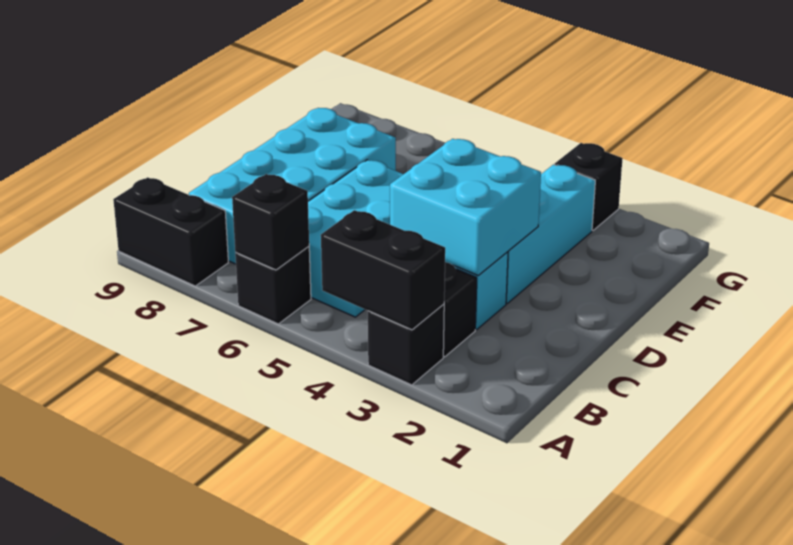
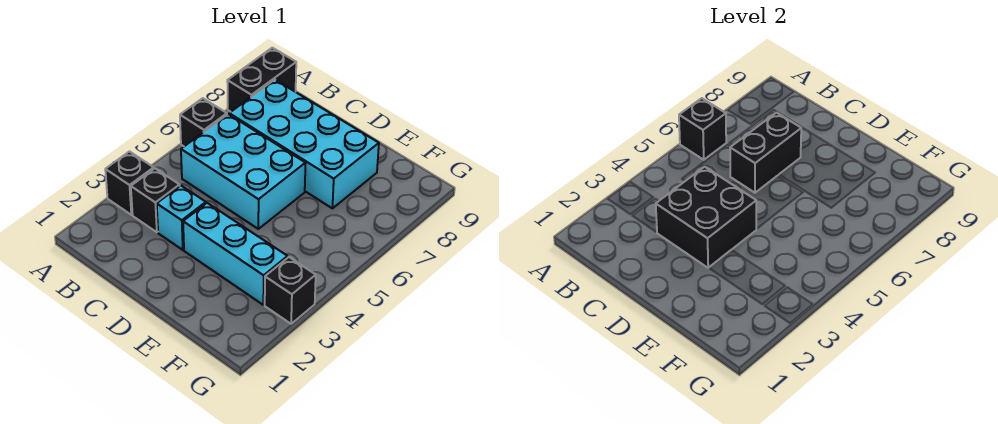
black 1x2 brick [321,210,445,330] -> black 1x2 brick moved to [730,113,801,193]
cyan 2x2 brick [390,139,541,275] -> black 2x2 brick [656,167,756,268]

